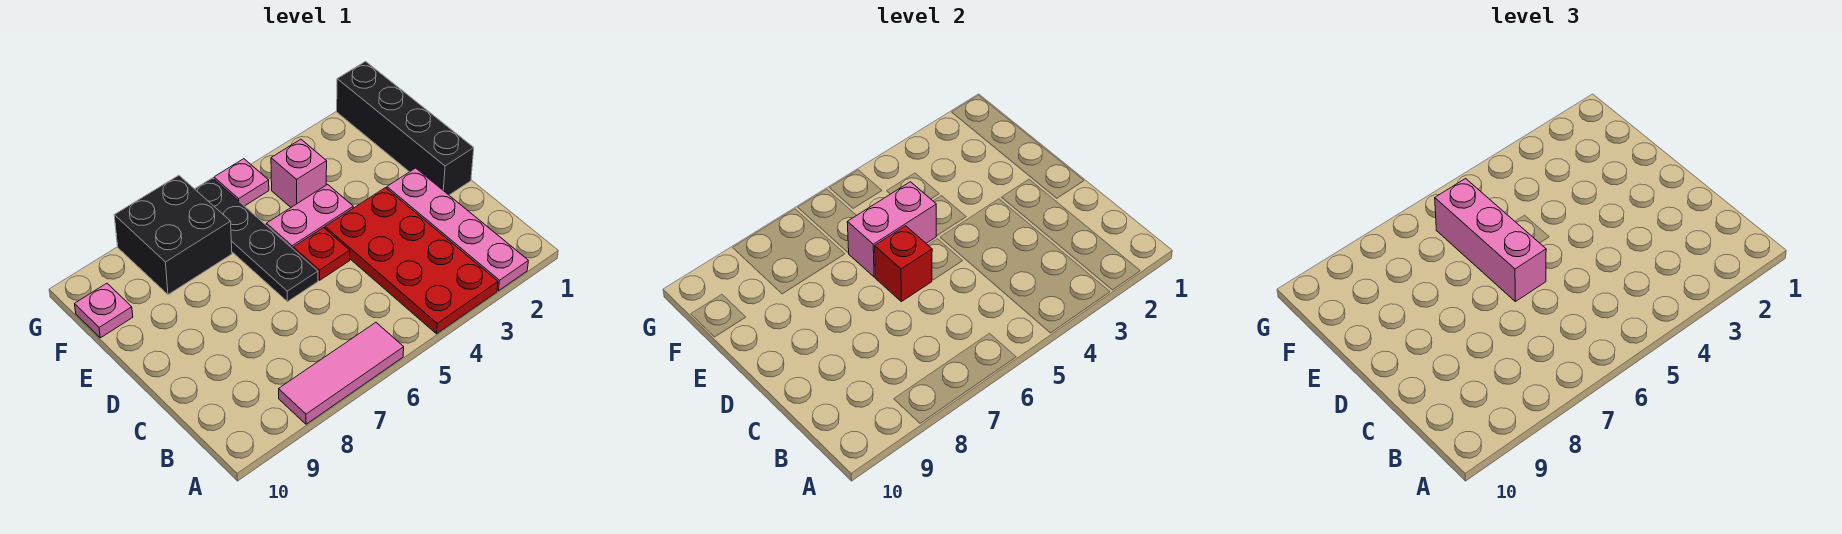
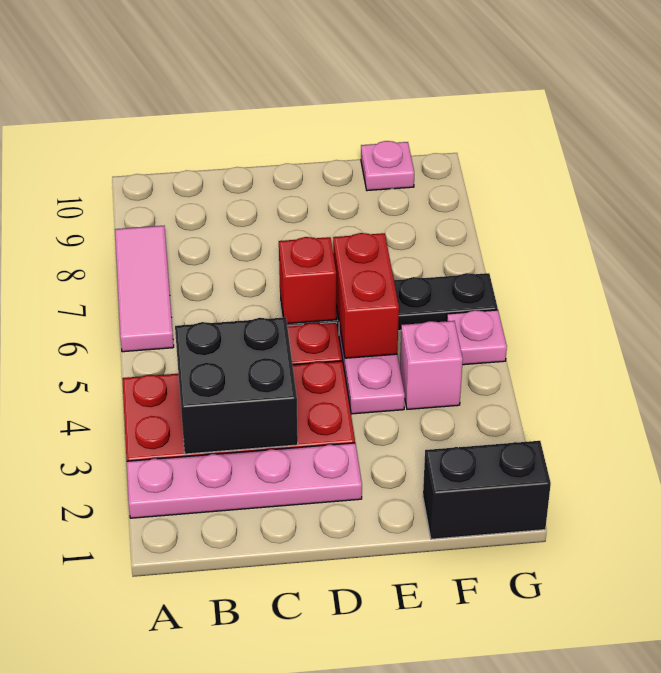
black 1x4 brick [337,61,474,195] -> black 1x2 brick [423,441,551,539]
pink 1x3 brick [1435,179,1546,302] -> none
pink 1x2 brick [847,182,936,277] -> red 1x2 brick [333,233,399,358]
black 2x2 brick [114,175,232,295] -> black 2x2 brick moved to [175,317,298,454]

